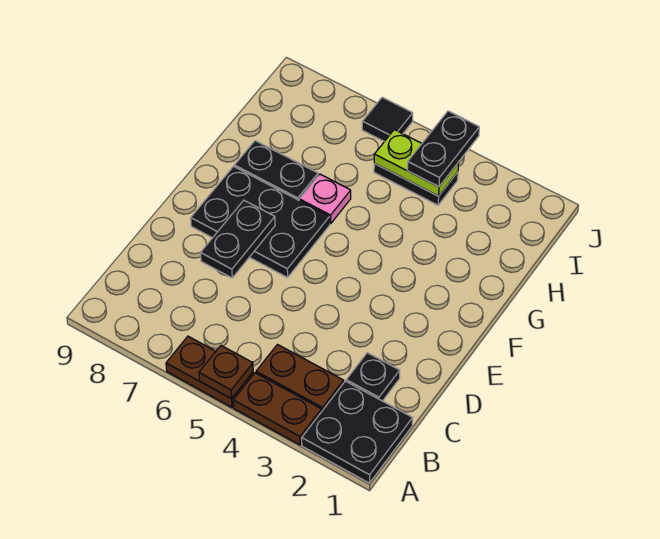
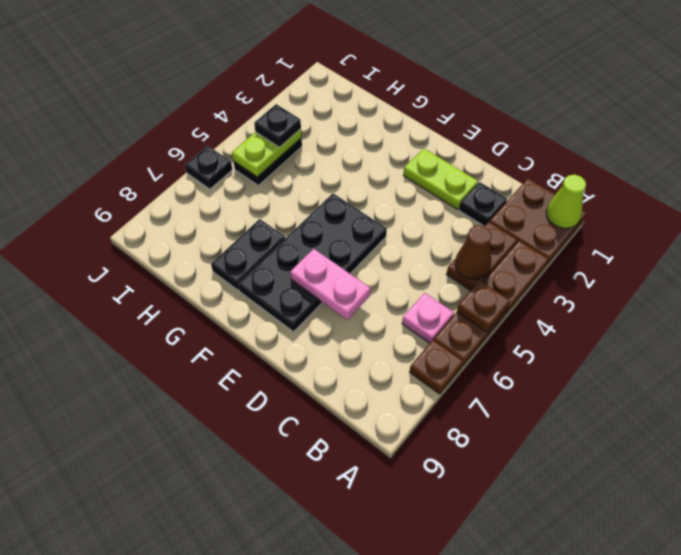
black 2x2 plate [302,381,413,483] -> brown 2x2 plate [490,179,586,265]
none -> lime 1x1 cone [546,175,586,228]
none -> brown 1x1 plate [410,340,463,394]
none -> brown 1x1 cone [455,226,492,280]
none -> lime 1x2 plate [403,148,478,209]
black 1x2 plate [200,200,275,278] -> pink 1x2 plate [290,249,371,320]
black 2x3 plate [191,166,330,278] -> black 2x4 plate [238,193,387,332]
pink 1x1 plate [299,174,351,224] -> pink 1x1 plate moved to [402,293,454,343]
black 1x2 plate [407,111,479,187] -> black 1x1 plate [254,104,301,147]
black 1x1 tile [362,97,413,141] -> black 1x1 plate [185,146,232,189]

